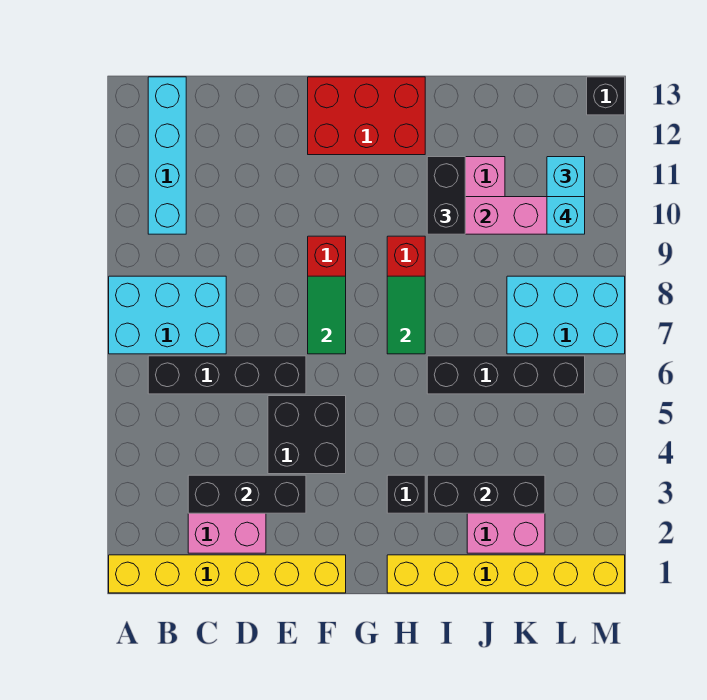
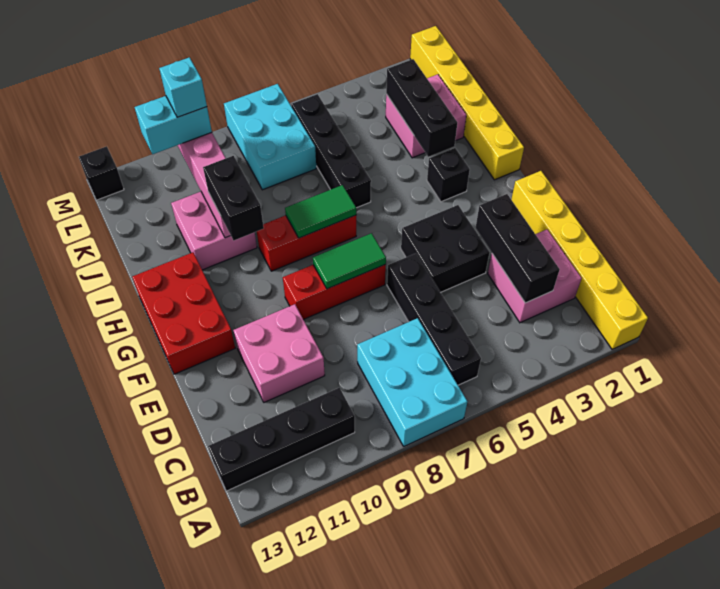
cyan 1x4 brick [148,77,186,234] -> black 1x4 brick [208,388,355,491]
none -> pink 2x2 brick [233,304,325,402]
black 1x2 brick [427,157,465,234] -> black 1x2 brick turned to [203,156,264,240]

